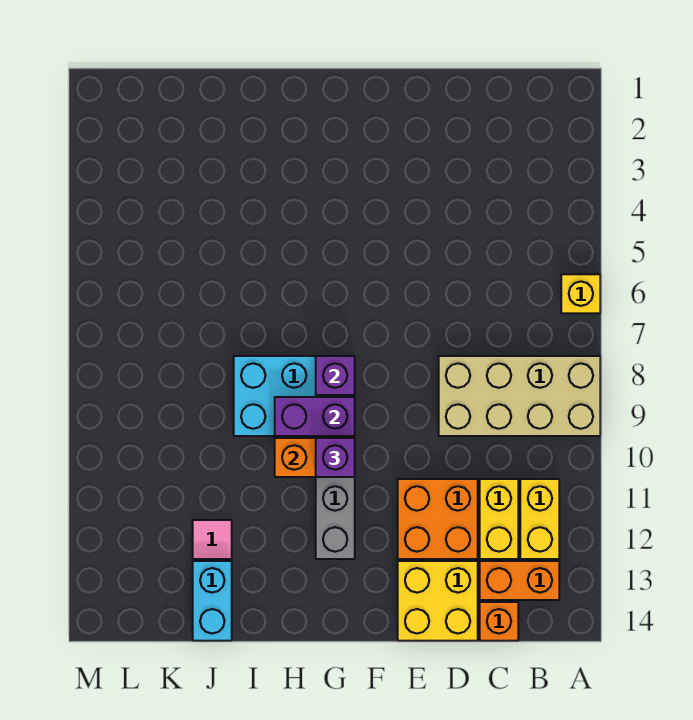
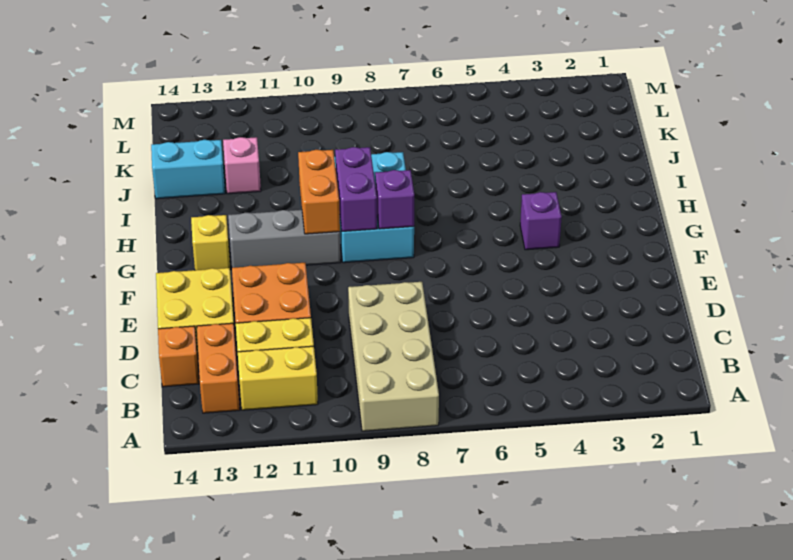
yellow 1x1 brick [561,274,600,313] -> yellow 1x1 brick moved to [191,215,230,270]
purple 1x1 brick [316,438,355,477] -> purple 1x1 brick moved to [520,192,562,250]
pink 1x1 tile [193,520,232,559] -> pink 1x1 brick [223,137,261,194]

